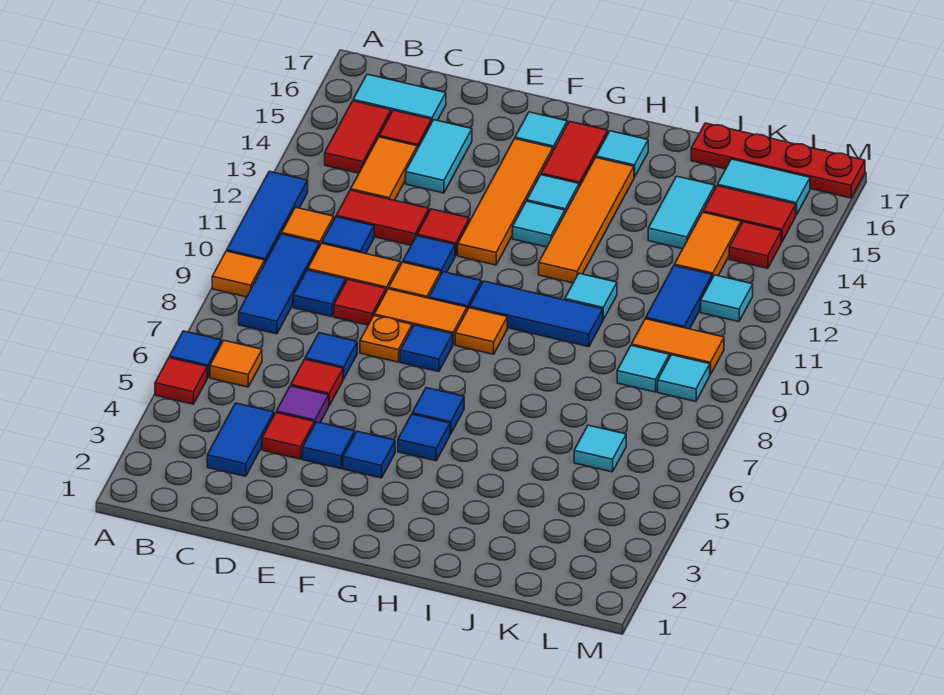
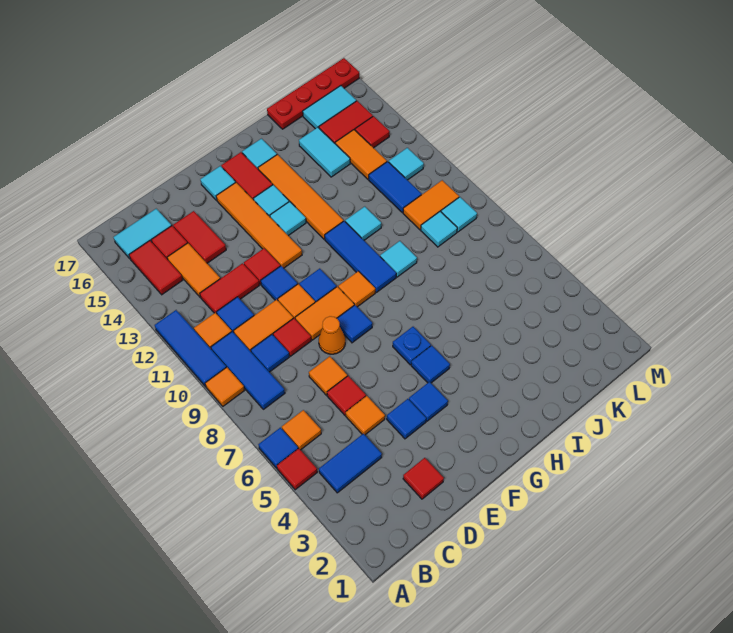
blue 1x2 tile [207,403,274,476] -> blue 1x2 tile turned to [319,433,382,493]
red 1x1 tile [262,412,314,459] -> red 1x1 tile moved to [403,458,444,499]
purple 1x1 tile [277,386,329,425] -> orange 1x1 tile [346,396,385,435]
blue 1x1 tile [305,333,357,379] -> orange 1x1 tile [309,356,347,395]
cyan 1x2 tile [406,120,472,193] -> red 1x2 tile [173,211,226,263]
orange 1x1 plate [360,316,412,362] -> orange 1x1 cone [319,316,345,354]
blue 1x1 tile [412,388,464,434] -> blue 1x1 plate [393,327,431,365]
blue 1x3 tile [470,281,603,347] -> blue 1x3 tile turned to [325,221,396,292]
cyan 1x1 tile [574,425,626,472] -> cyan 1x1 tile moved to [380,241,417,277]

